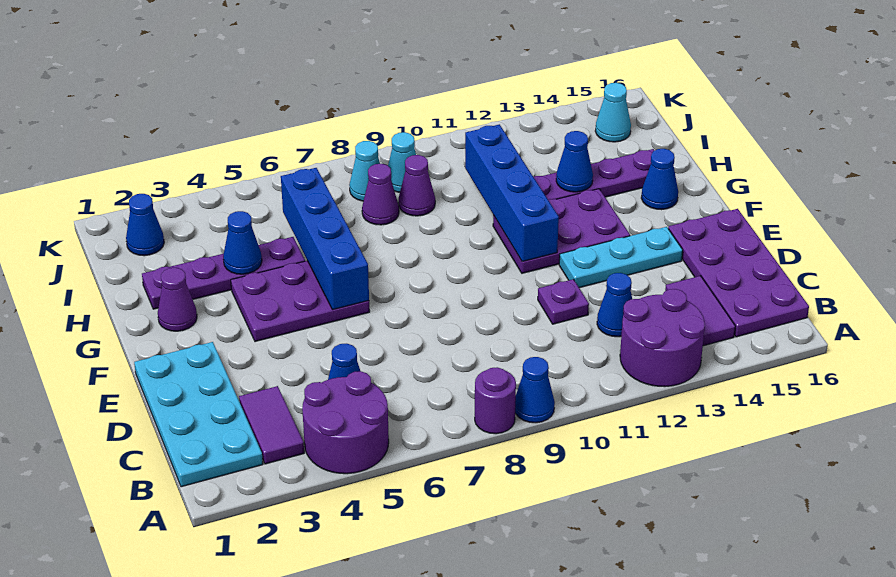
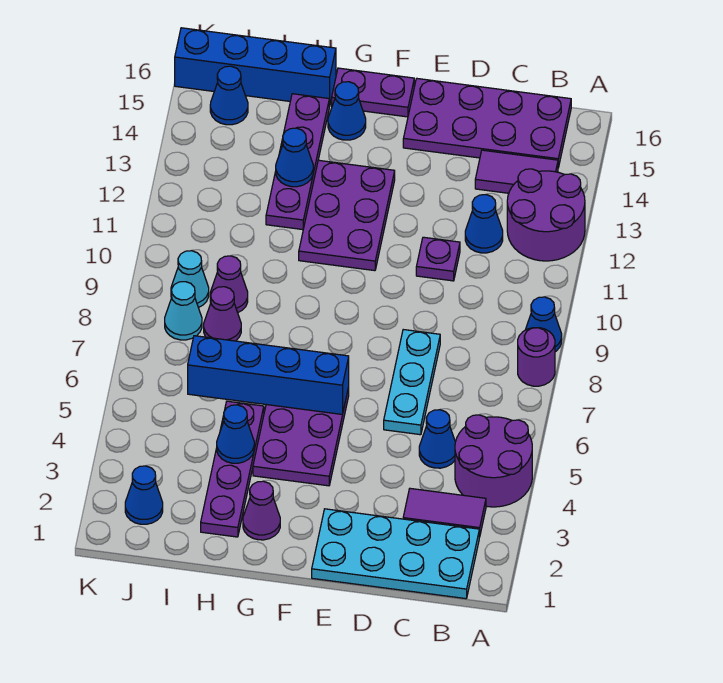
cyan 1x3 plate [559,227,683,288] -> cyan 1x3 plate moved to [384,330,440,435]
blue 1x4 brick [465,124,559,262] -> blue 1x4 brick moved to [175,28,336,106]
none -> purple 1x2 plate [332,68,414,117]
cyan 1x1 cone [595,83,631,142] -> blue 1x1 cone [210,66,248,125]

